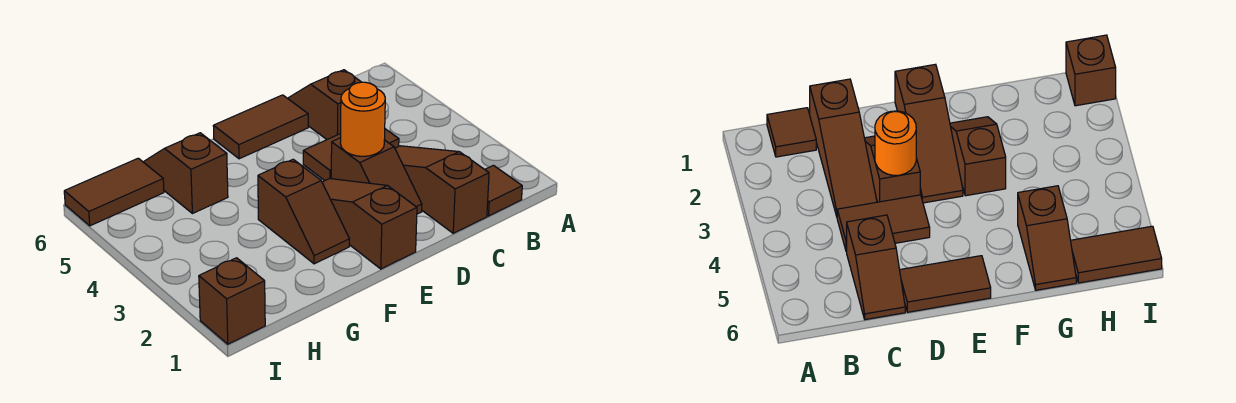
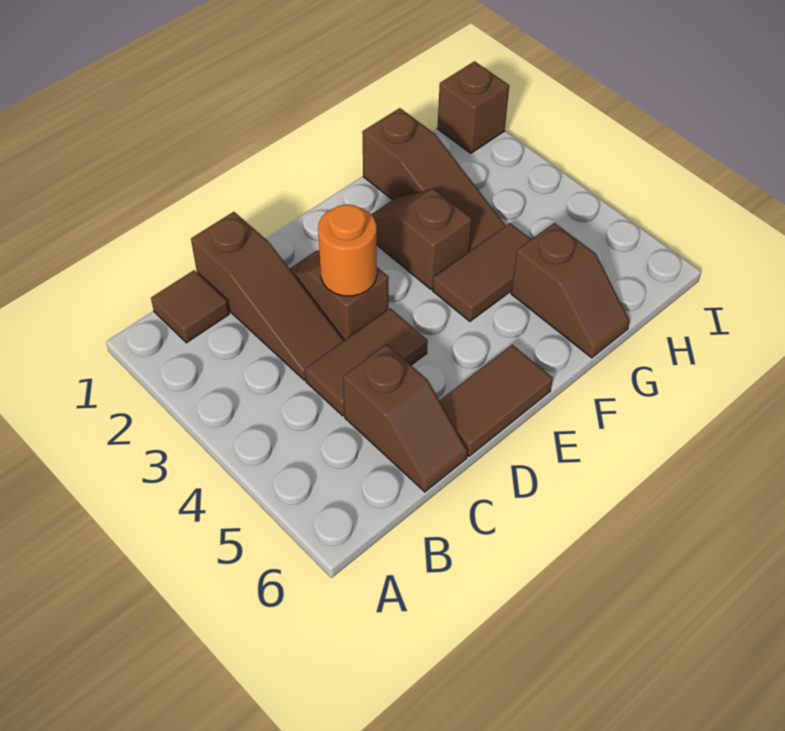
brown 1x3 slope [322,179,417,269] -> brown 1x3 slope moved to [362,108,506,252]
brown 1x2 tile [64,158,164,226] -> brown 1x2 tile moved to [433,223,531,321]

